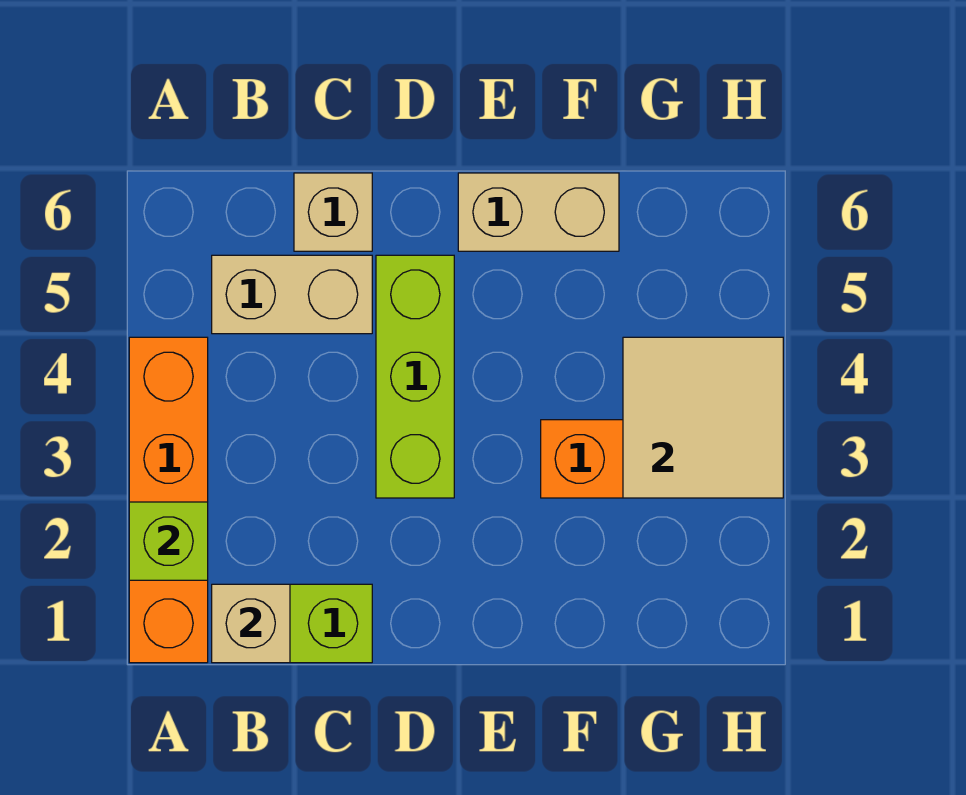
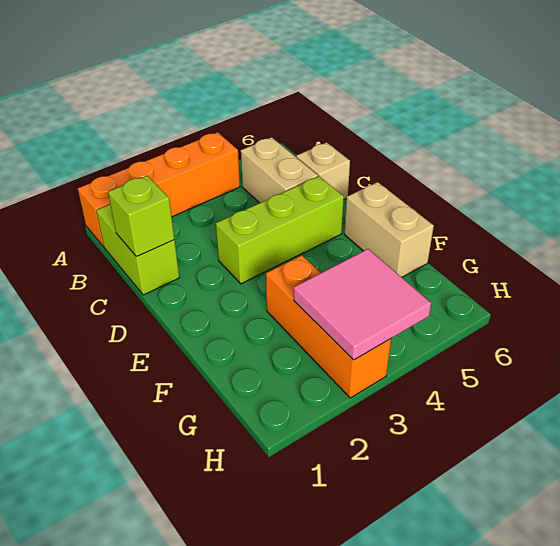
lime 1x1 brick [129,502,208,580] -> lime 1x1 brick moved to [108,176,174,257]
tan 1x1 brick [212,584,290,663] -> none
tan 2x2 tile [623,337,783,498] -> pink 2x2 tile [294,249,431,360]

